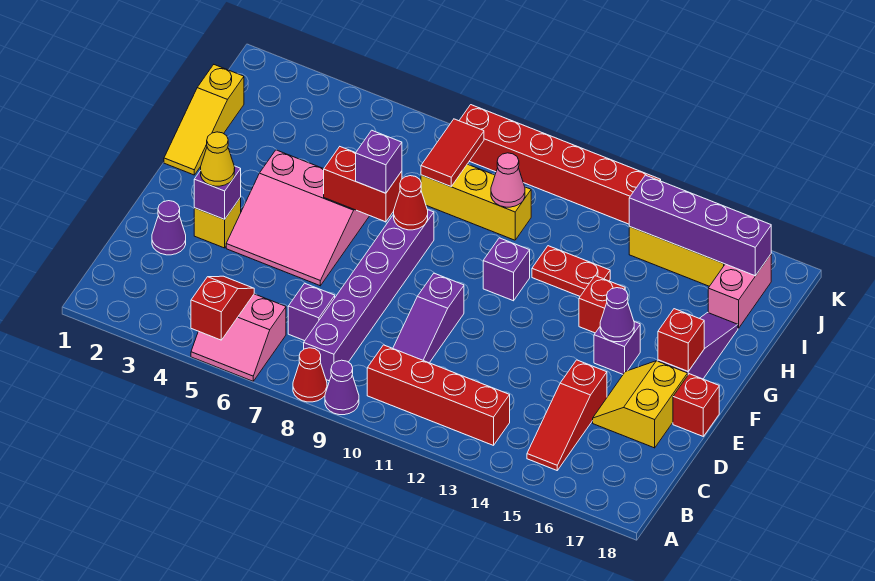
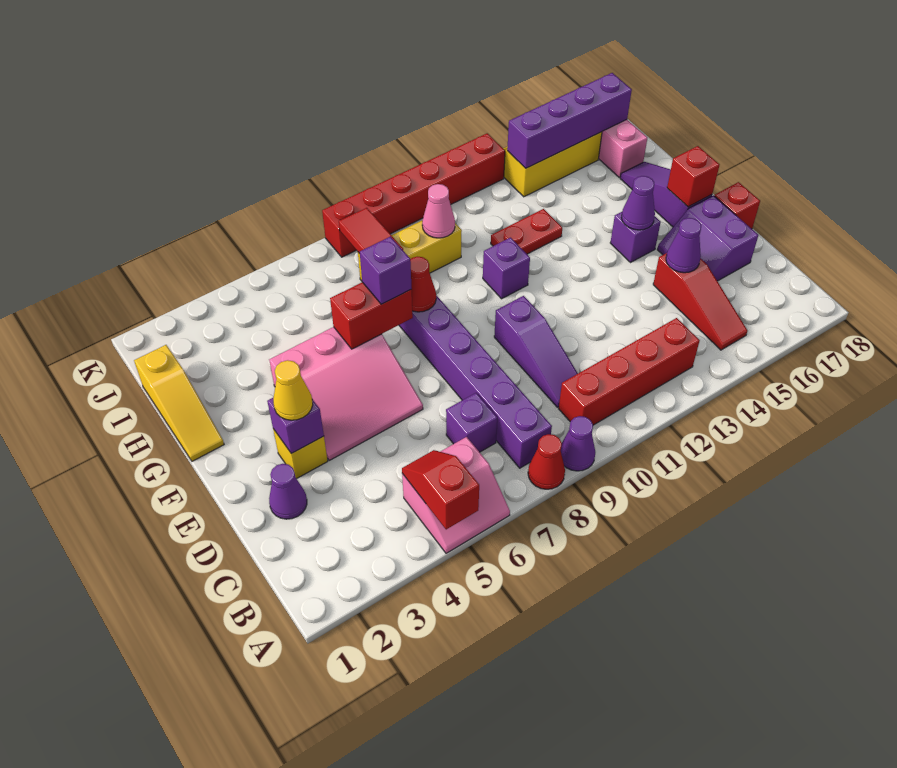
none -> purple 1x1 cone [666,218,701,273]
yellow 2x2 slope [593,361,688,448] -> purple 2x2 slope [657,195,758,281]
red 1x1 brick [579,276,625,333] -> none

